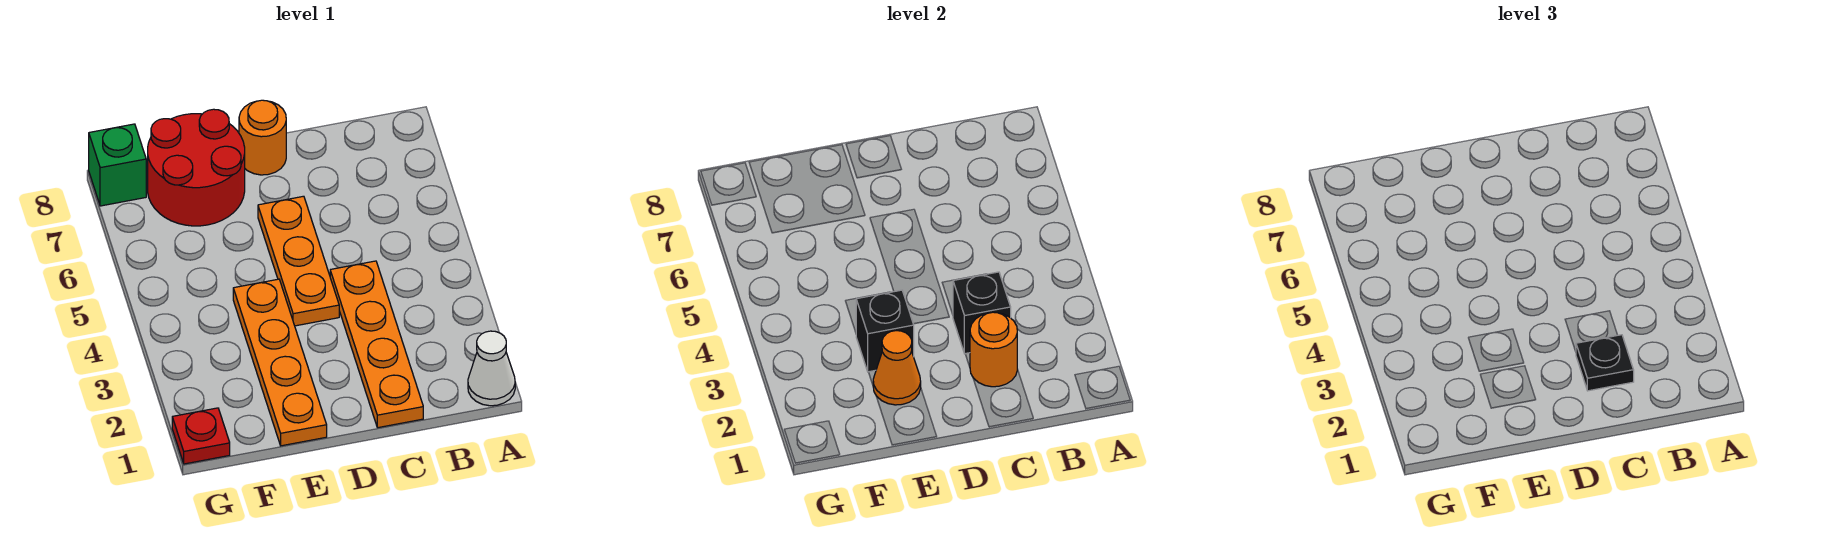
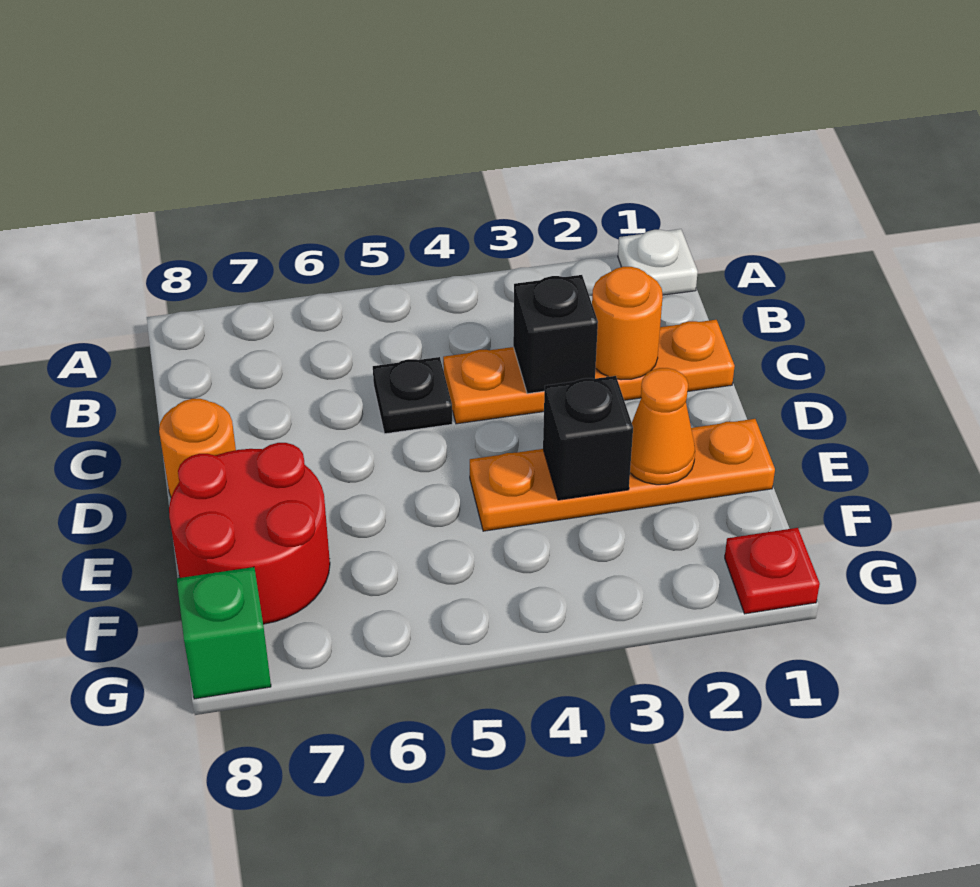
white 1x1 cone [468,331,515,406] -> white 1x1 plate [618,229,698,295]
black 1x1 plate [1576,335,1634,391] -> black 1x1 plate moved to [373,357,452,434]
orange 1x3 plate [258,196,339,326] -> none

